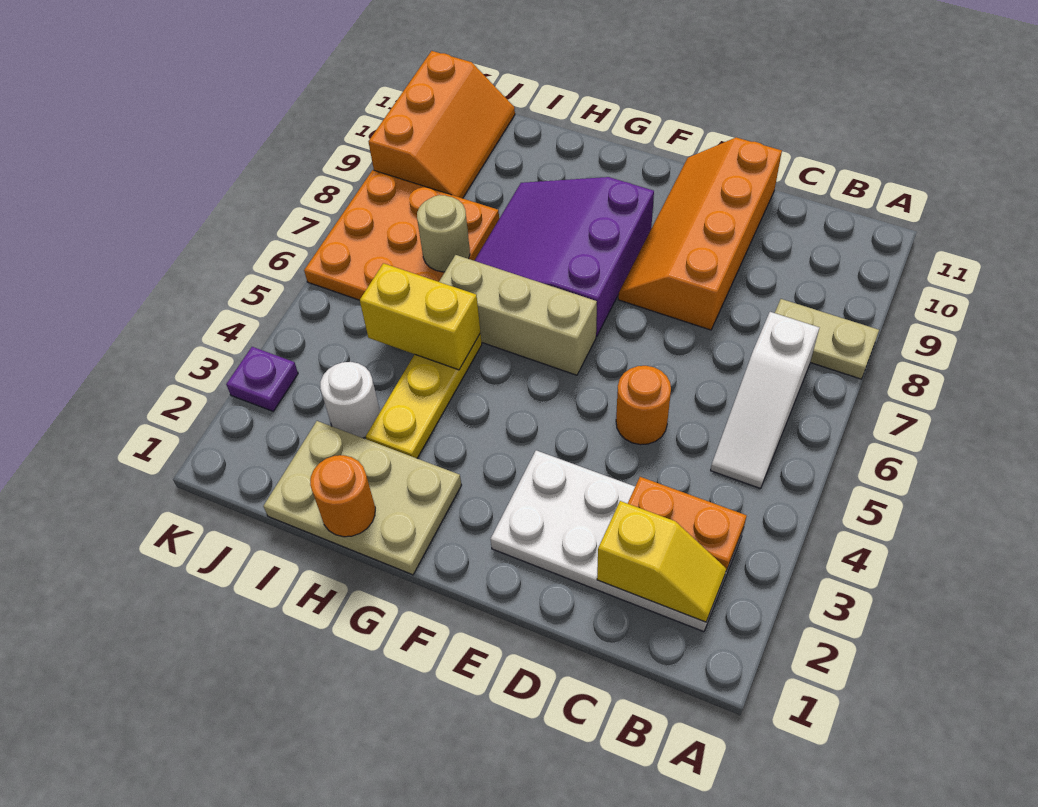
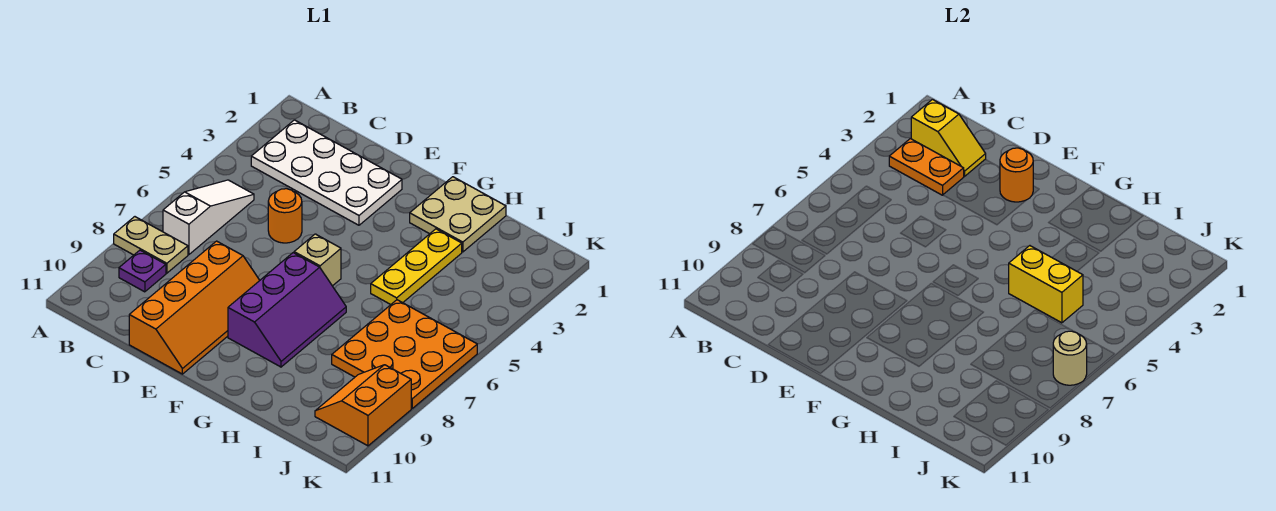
yellow 1x2 slope [597,501,726,622] -> yellow 1x2 slope turned to [911,100,986,176]
tan 1x3 brick [439,255,597,375] -> tan 1x1 brick [294,234,341,286]
purple 3x3 slope [474,177,654,336] -> purple 2x3 slope [228,253,346,367]
tan 2x3 plate [263,421,461,575] -> tan 2x2 plate [410,177,506,252]
orange 1x1 round brick [310,455,375,537] -> orange 1x1 round brick moved to [1000,148,1033,202]
white 1x1 round brick [320,362,380,438] -> none
tan 1x1 round brick [417,195,470,272] -> tan 1x1 round brick moved to [1053,331,1087,385]
orange 2x3 slope [369,51,515,198] -> orange 2x2 slope [315,365,411,446]
purple 1x1 plate [226,347,298,411] -> purple 1x1 plate moved to [119,250,166,292]

